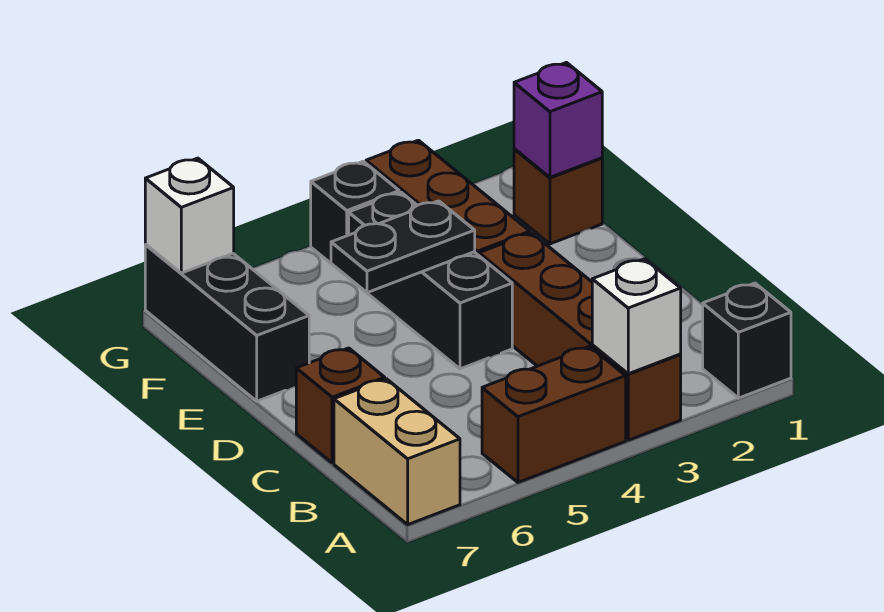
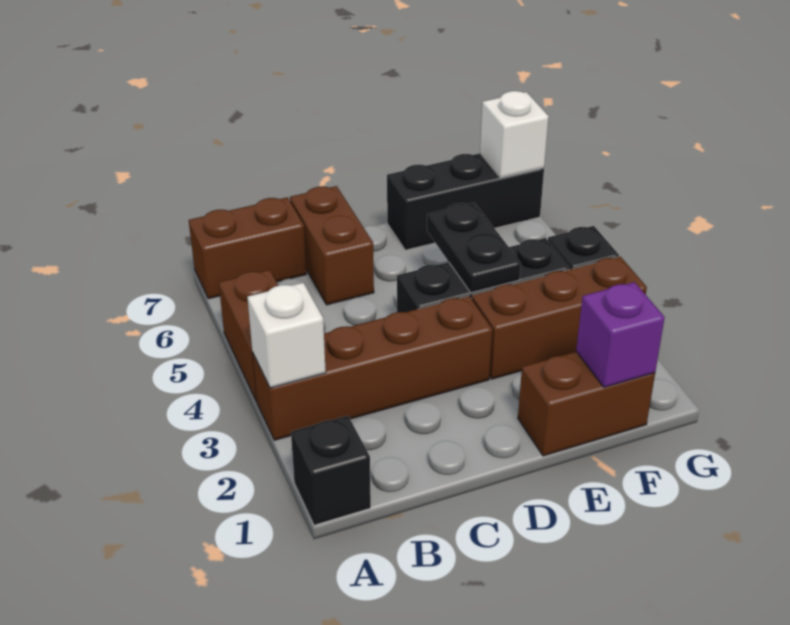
tan 1x2 brick [334,379,460,524] -> brown 1x2 brick [189,197,306,299]
brown 1x1 brick [296,348,385,463] -> brown 1x2 brick [290,186,374,305]
brown 1x1 brick [514,149,602,244] -> brown 1x2 brick [518,352,655,456]

